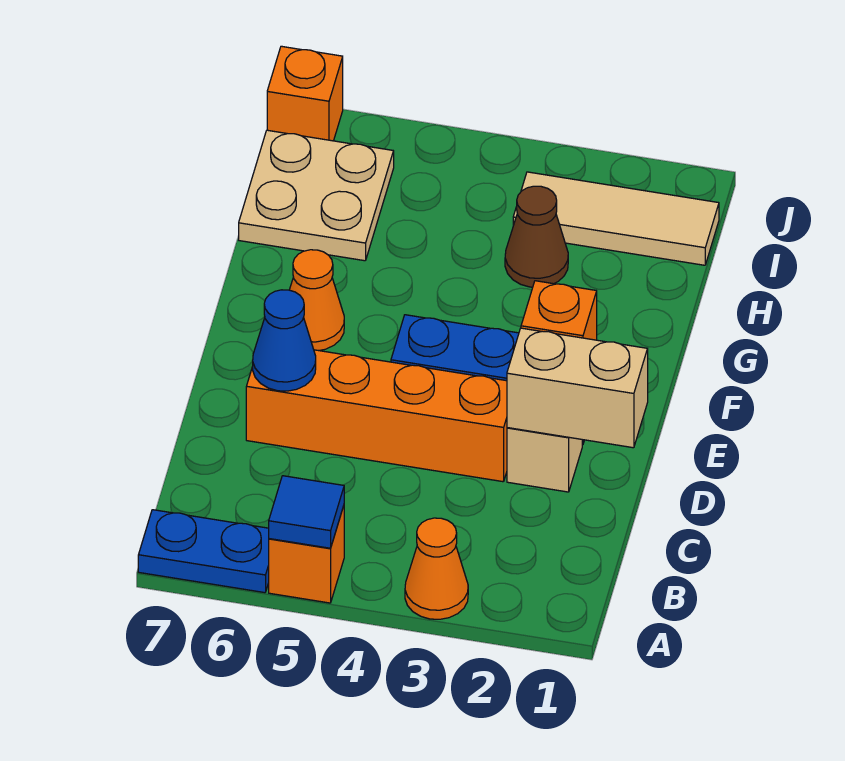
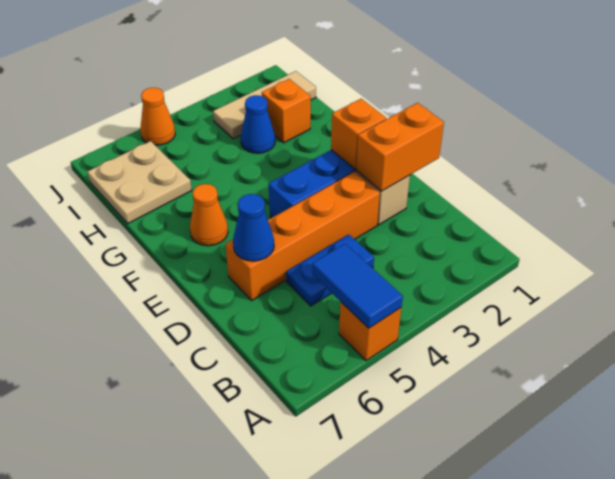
orange 1x1 cone [405,518,468,619] -> orange 1x1 cone moved to [140,88,175,145]
blue 1x1 tile [269,476,344,548] -> blue 1x2 tile [312,244,403,328]
blue 1x2 plate [138,510,269,593] -> blue 1x2 plate moved to [286,235,374,306]
tan 1x2 brick [507,328,648,448] -> orange 1x2 brick [356,103,444,191]
brown 1x1 cone [505,186,568,287] -> blue 1x1 cone [241,95,275,153]
orange 1x1 brick [267,46,343,141] -> orange 1x1 brick moved to [262,79,311,143]

